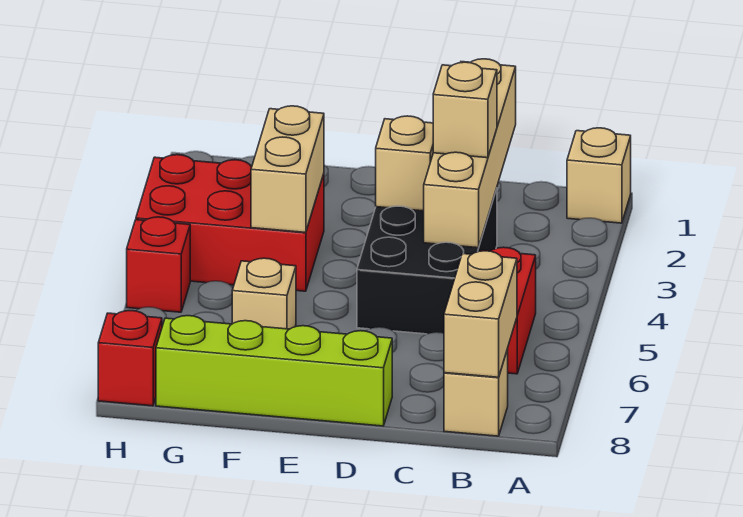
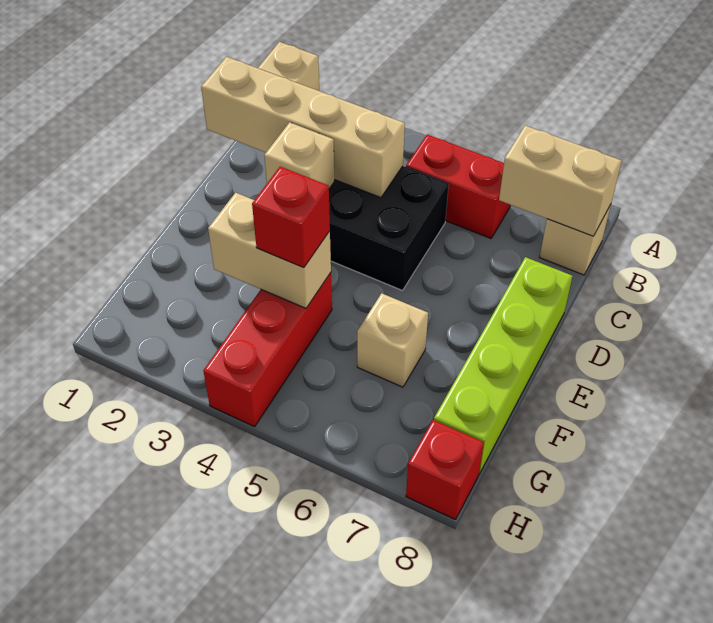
tan 1x1 brick [433,62,497,158] -> none
red 2x3 brick [136,155,324,291] -> red 1x3 brick [203,273,332,427]
red 1x1 brick [127,217,190,312] -> red 1x1 brick moved to [252,167,330,268]

